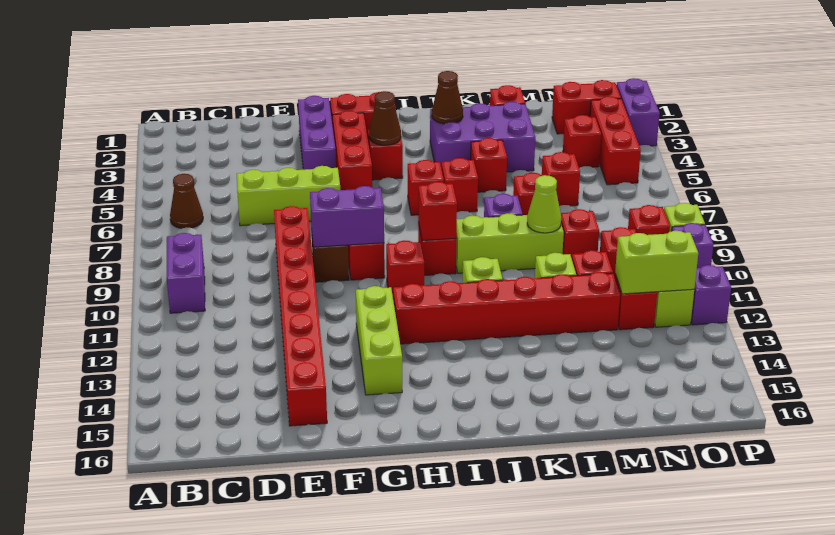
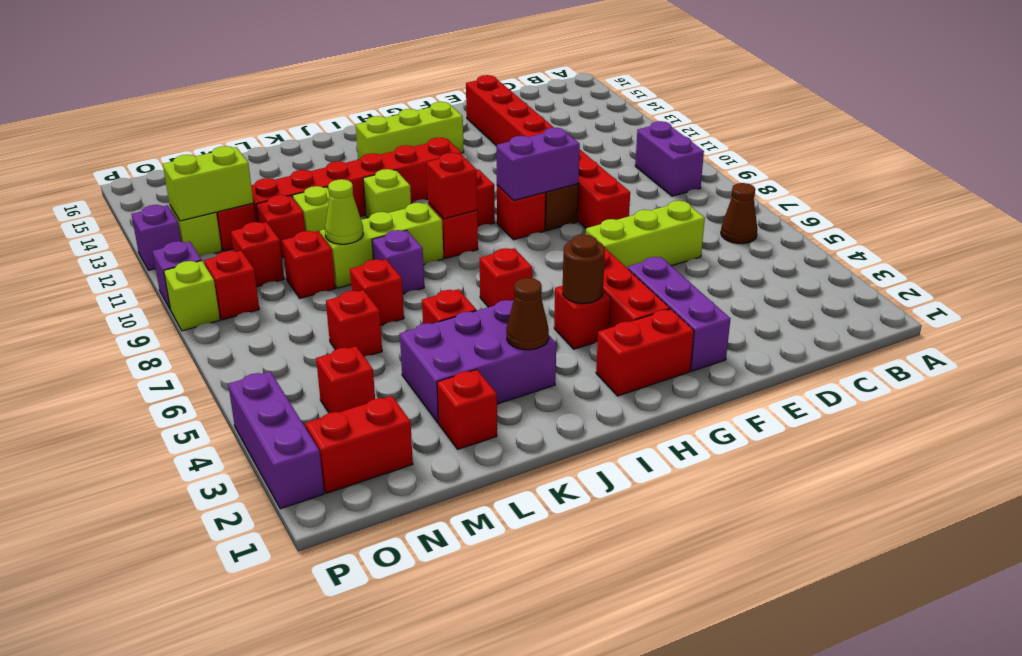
lime 1x3 brick [356,286,402,395] -> lime 1x3 brick turned to [356,102,464,160]
brown 1x1 cone [369,91,401,145] -> brown 1x1 round brick [563,235,605,303]
red 1x1 brick [441,158,478,212] -> none
red 1x3 brick [590,96,641,185] -> none
purple 1x2 brick [616,78,660,146] -> purple 1x3 brick [228,371,324,509]

